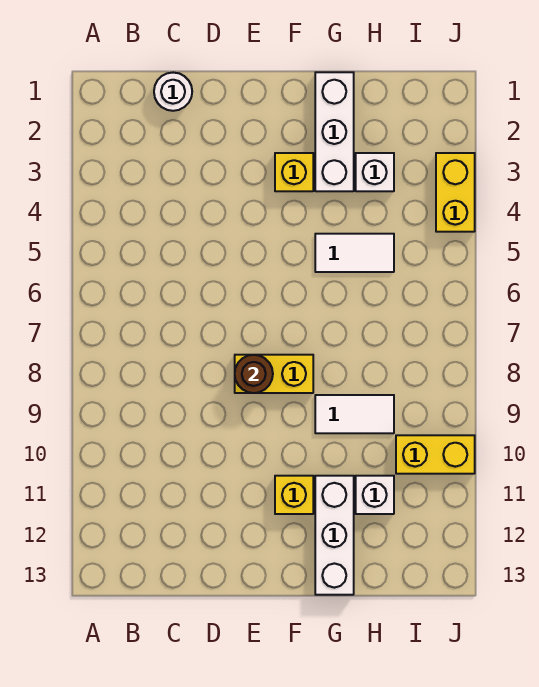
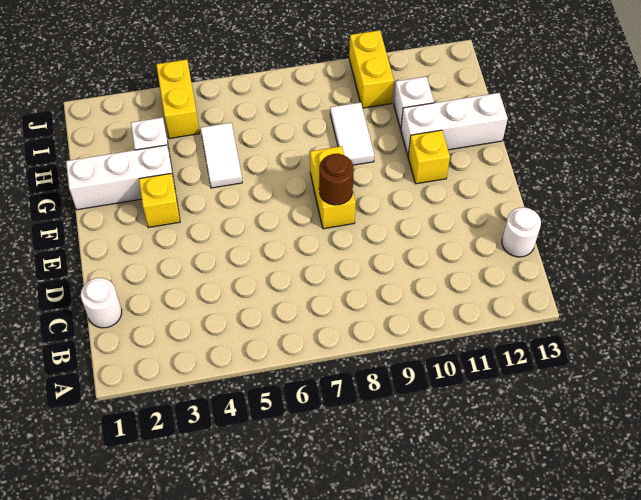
none -> white 1x1 round brick [502,207,541,257]
yellow 1x2 brick [436,153,475,232] -> yellow 1x2 brick turned to [156,60,200,139]

